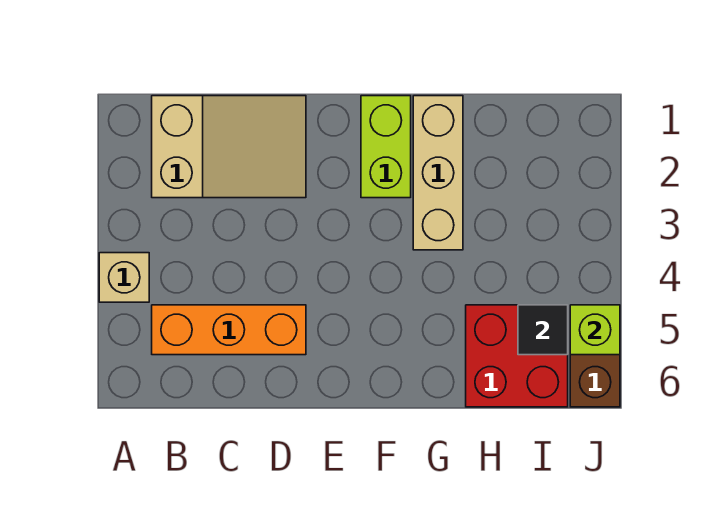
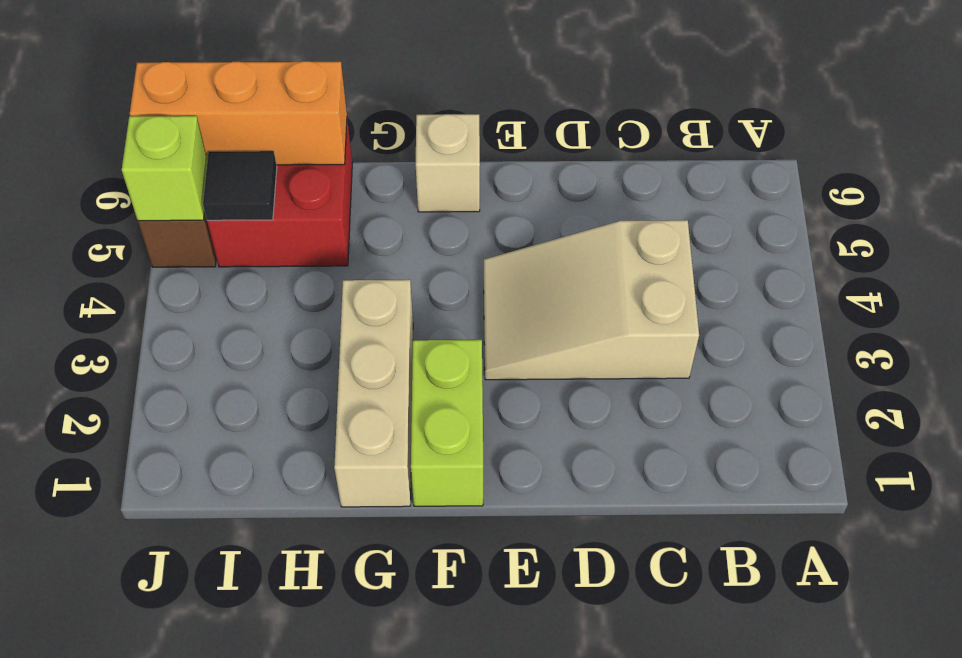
tan 1x1 brick [99,253,149,302] -> tan 1x1 brick moved to [416,114,480,212]
tan 2x3 slope [152,96,306,198] -> tan 2x3 slope moved to [484,220,699,380]
orange 1x3 brick [152,305,306,355] -> orange 1x3 brick moved to [130,61,347,165]

